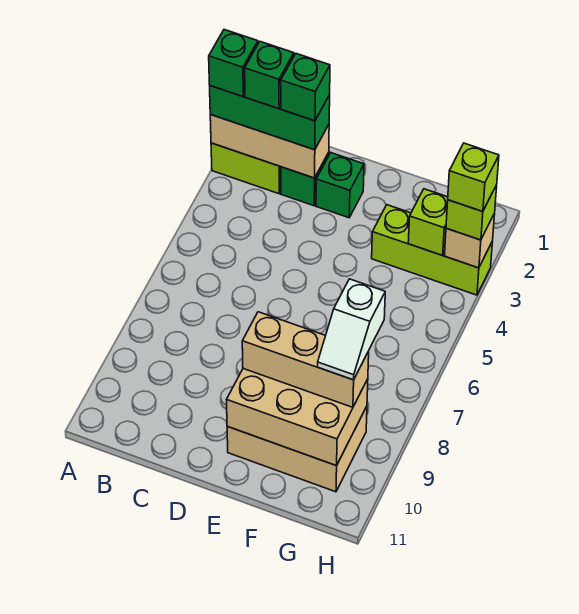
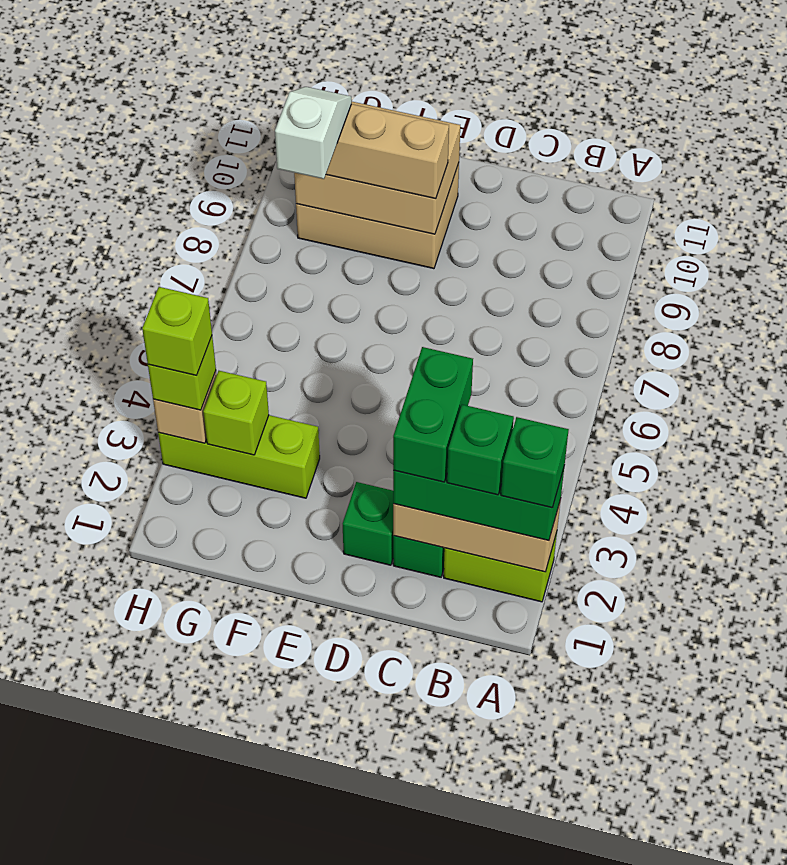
green 1x1 brick [281,54,330,121] -> green 1x2 brick [393,347,473,482]

